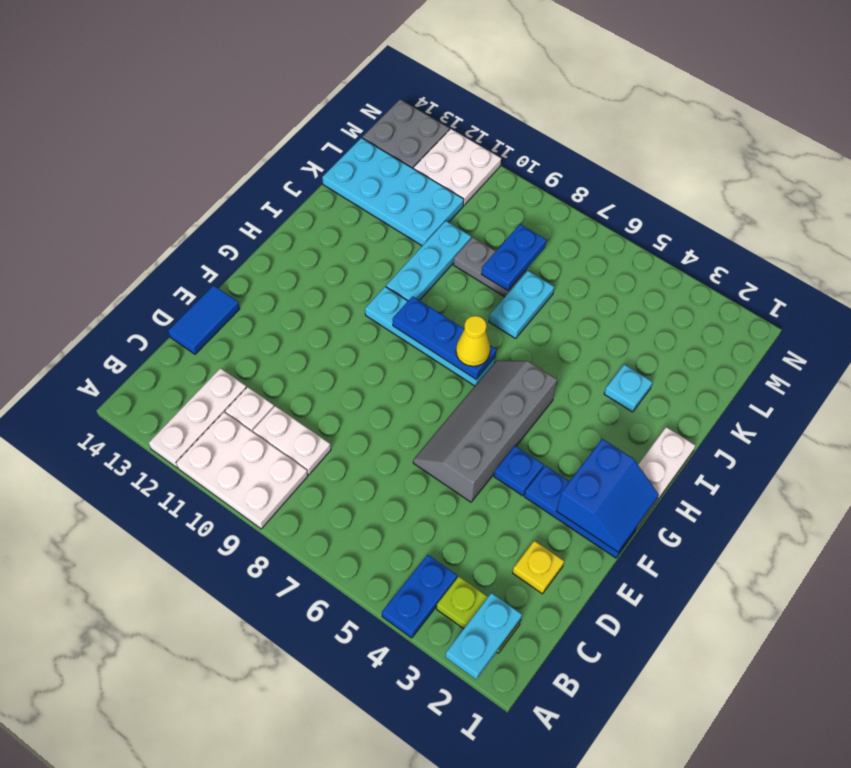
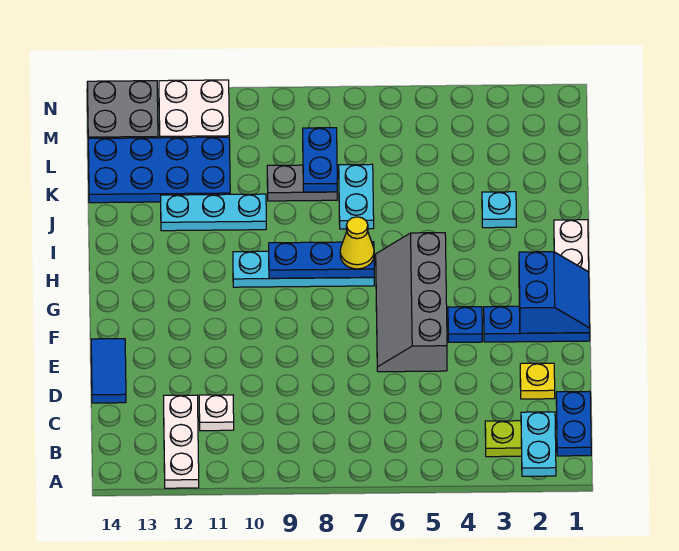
blue 1x2 plate [382,555,457,638] -> blue 1x2 plate moved to [556,391,591,456]
white 2x3 plate [176,412,308,529] -> none
white 1x2 plate [253,406,331,475] -> none
cyan 1x3 plate [386,221,471,301] -> cyan 1x3 plate turned to [161,194,266,231]
cyan 2x4 plate [322,138,464,246] -> blue 2x4 plate [88,137,230,203]

